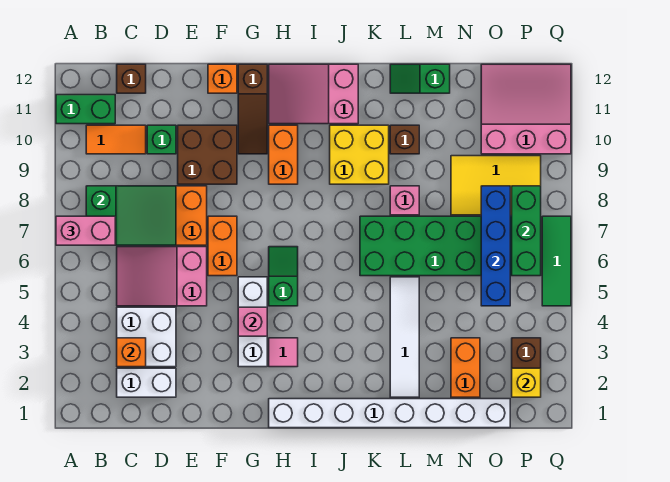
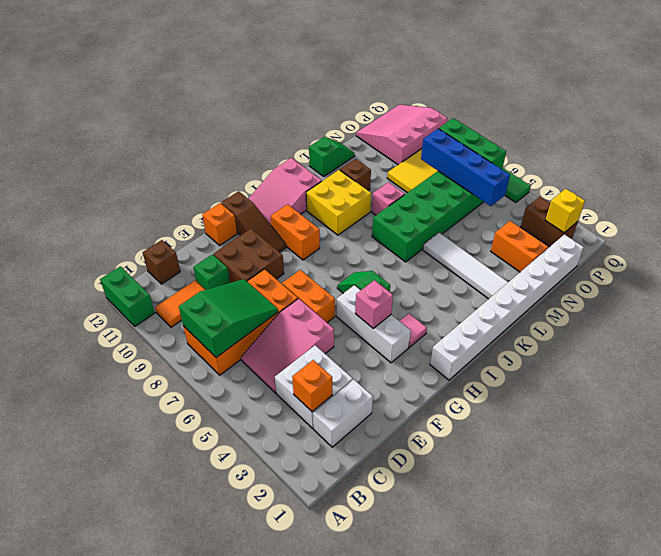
pink 1x2 brick [56,216,115,245] -> none
green 1x2 brick [56,95,115,124] -> green 1x2 brick turned to [100,266,155,326]
green 1x2 slope [390,64,450,93] -> green 1x2 slope turned to [309,137,355,176]

